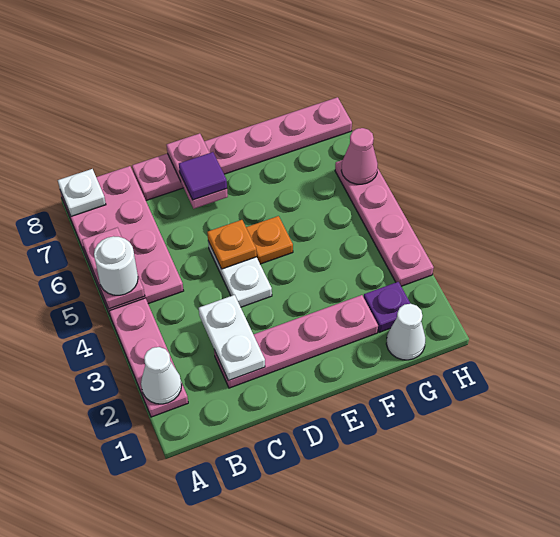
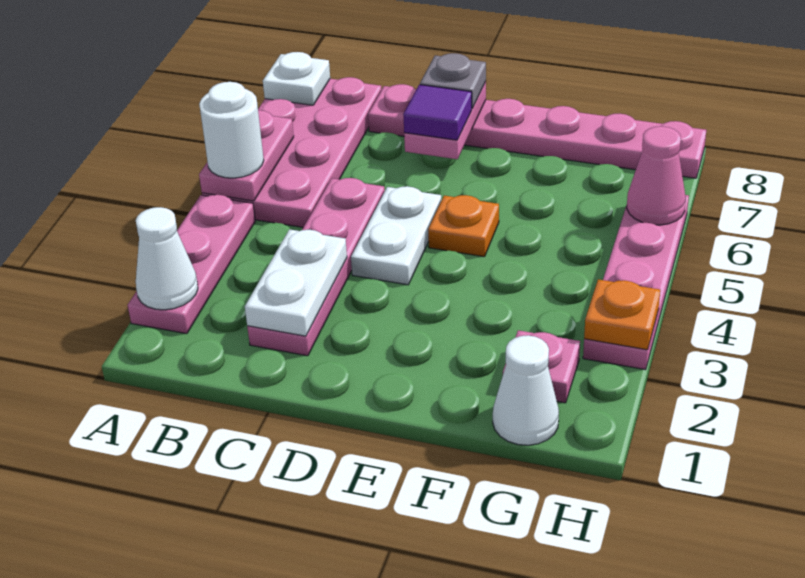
pink 1x4 plate [214,295,378,388] -> pink 1x4 plate turned to [247,178,385,356]
orange 1x1 plate [207,220,257,269] -> orange 1x1 plate moved to [584,279,660,350]
none -> grey 1x1 plate [420,53,486,108]
purple 1x1 plate [364,282,411,332] -> pink 1x1 plate [503,330,580,403]

